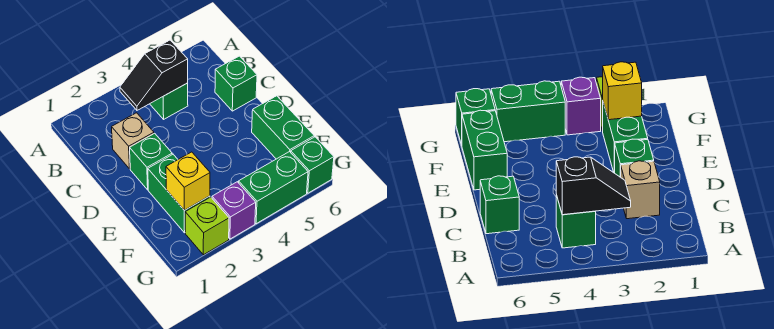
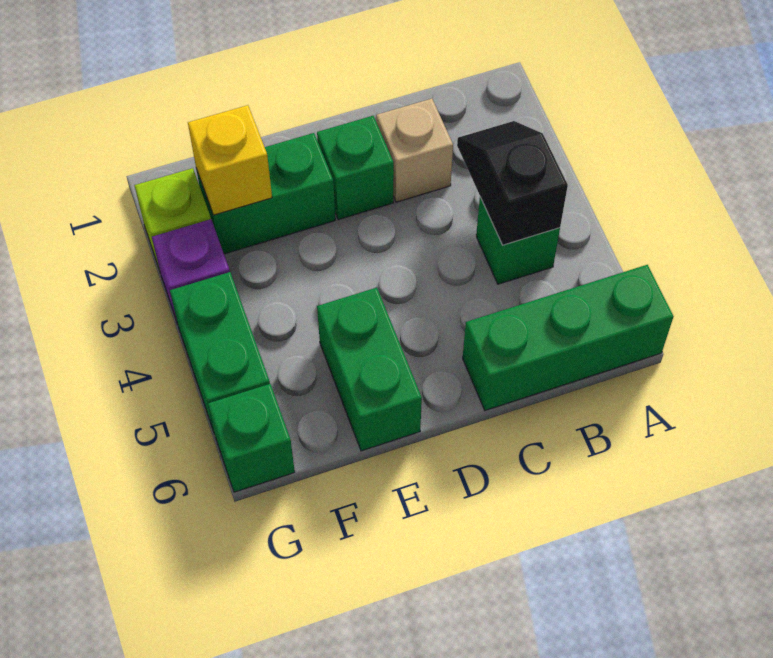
green 1x1 brick [215,56,257,111] -> green 1x3 brick [463,265,674,410]
green 1x2 brick [252,96,314,159] -> green 1x2 brick turned to [317,288,422,451]

